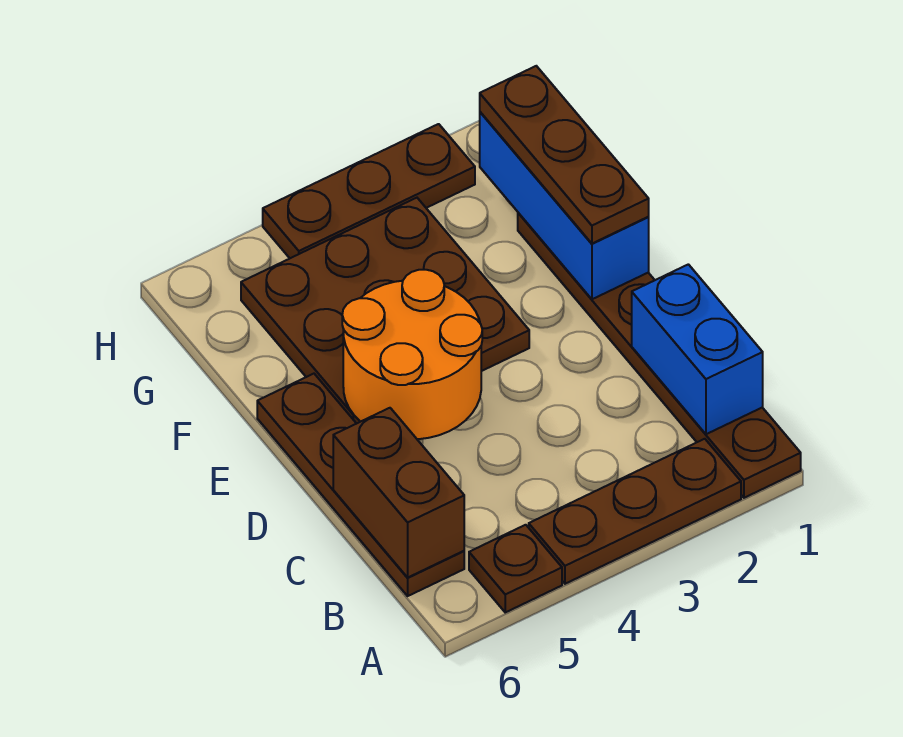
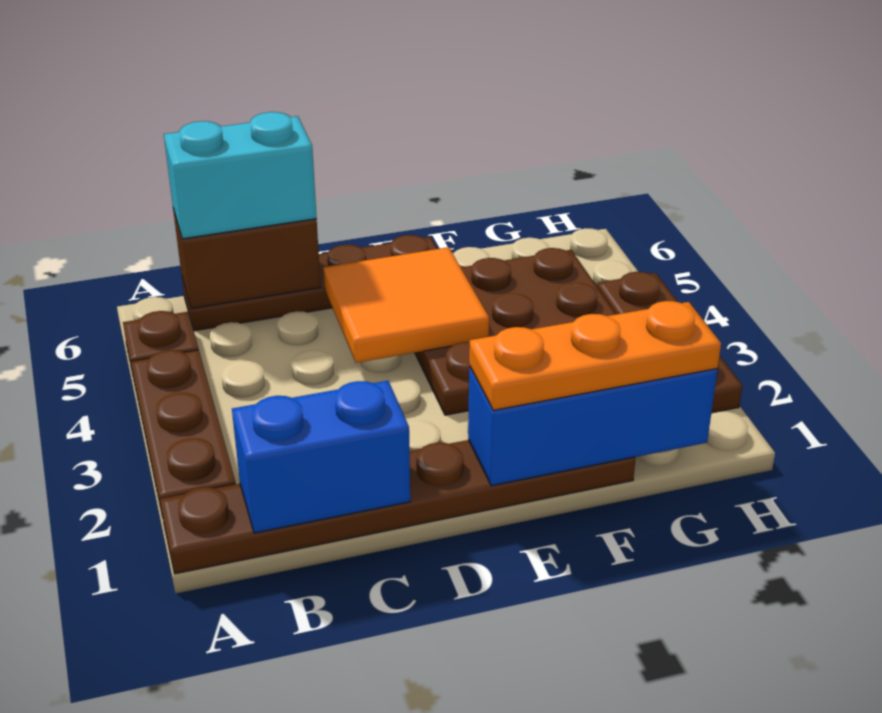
none -> cyan 1x2 brick [164,112,317,239]
orange 2x2 round brick [342,270,482,439] -> orange 2x2 tile [323,247,489,363]
brown 1x3 plate [480,66,649,243] -> orange 1x3 plate [469,301,721,410]

